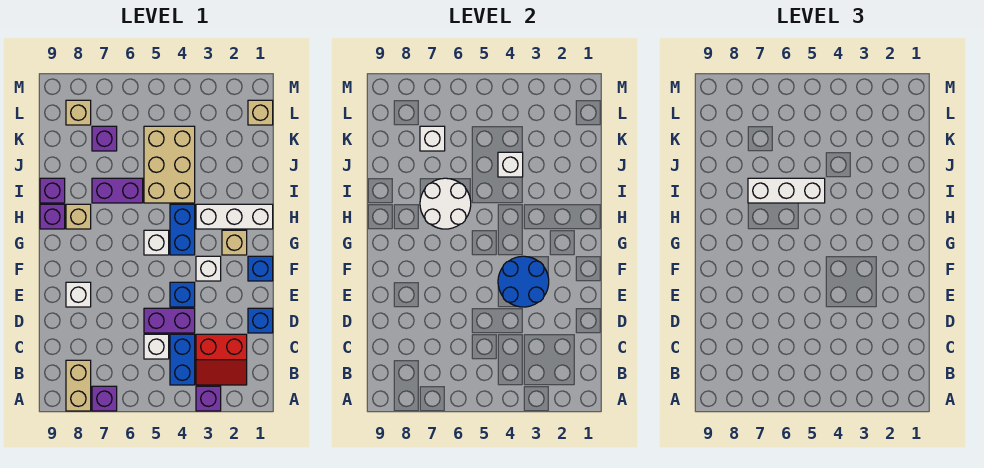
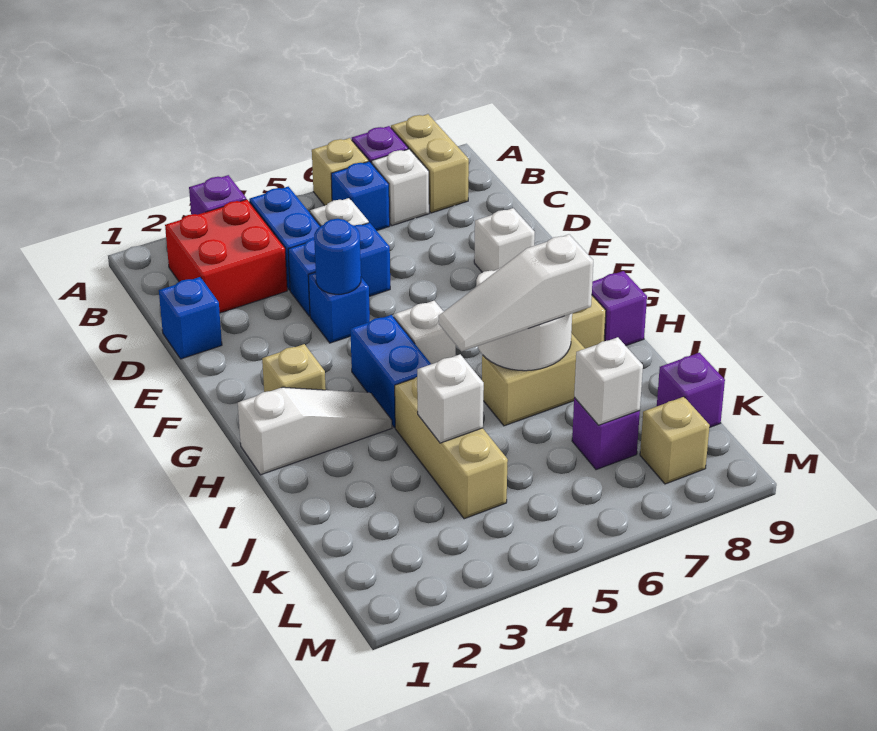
red 2x2 slope [196,334,247,385] -> red 2x2 brick [165,199,287,313]
purple 1x2 brick [144,308,195,333] -> blue 1x2 brick [288,223,390,316]
blue 2x2 round brick [498,256,549,307] -> blue 1x1 round brick [314,219,361,294]
blue 1x1 brick [248,256,273,281] -> blue 1x1 brick moved to [331,161,390,231]
white 1x1 brick [196,256,221,281] -> white 1x1 brick moved to [372,149,429,226]
white 1x3 brick [196,204,273,229] -> white 1x3 slope [238,387,392,475]
tan 2x3 brick [144,126,195,203] -> tan 1x3 brick [395,377,508,519]
white 1x3 brick [748,178,825,203] -> white 1x3 slope [439,234,593,351]
purple 1x2 brick [92,178,143,203] -> tan 1x2 brick [482,333,585,426]
purple 1x1 brick [40,178,65,203] -> purple 1x1 brick moved to [657,353,725,428]
tan 1x1 brick [248,100,273,125] -> tan 1x1 brick moved to [312,138,369,206]

